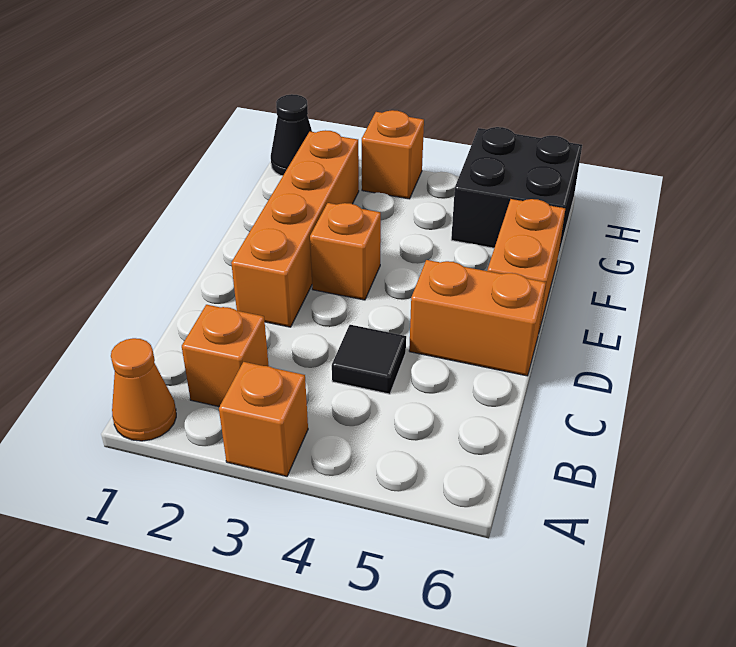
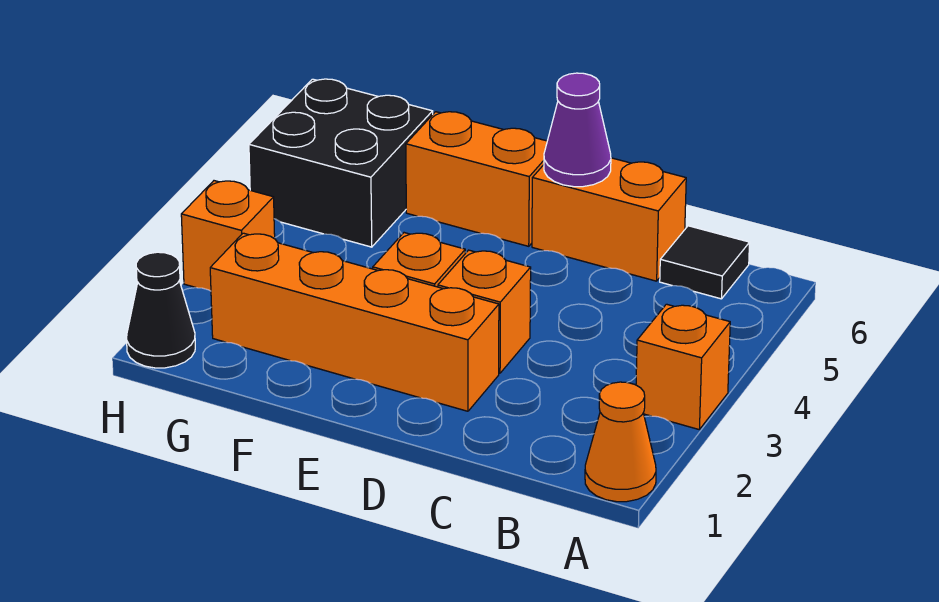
orange 1x1 brick [182,305,269,407] -> orange 1x1 brick moved to [438,250,531,373]
black 1x1 tile [332,325,406,394] -> black 1x1 tile moved to [660,226,750,299]
orange 1x2 brick [409,260,546,376] -> orange 1x2 brick turned to [532,158,686,281]
none -> purple 1x1 cone [544,73,611,187]

